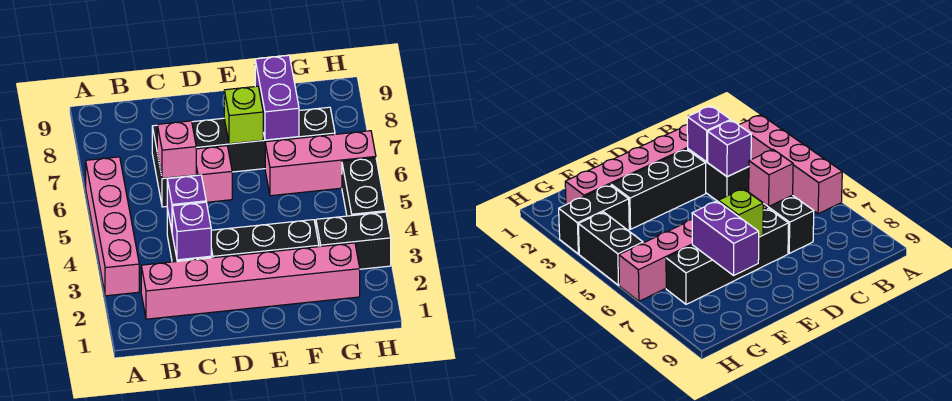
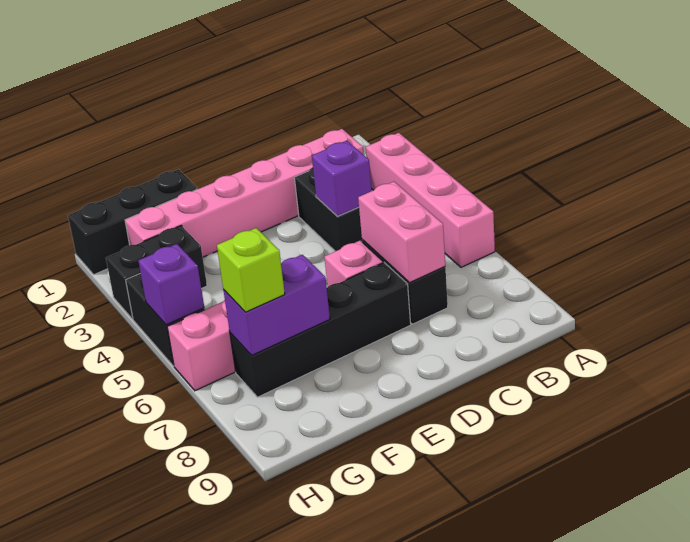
purple 1x1 brick [172,202,211,260] -> purple 1x1 brick moved to [138,244,204,325]
pink 1x1 brick [157,121,196,178] -> pink 1x2 brick [358,182,445,283]
black 1x3 brick [211,220,319,258] -> black 1x3 brick moved to [68,169,198,274]
lime 1x1 brick [224,86,263,144] -> lime 1x1 brick moved to [217,228,285,312]
purple 1x2 brick [255,55,299,140] -> purple 1x2 brick turned to [223,255,330,356]

